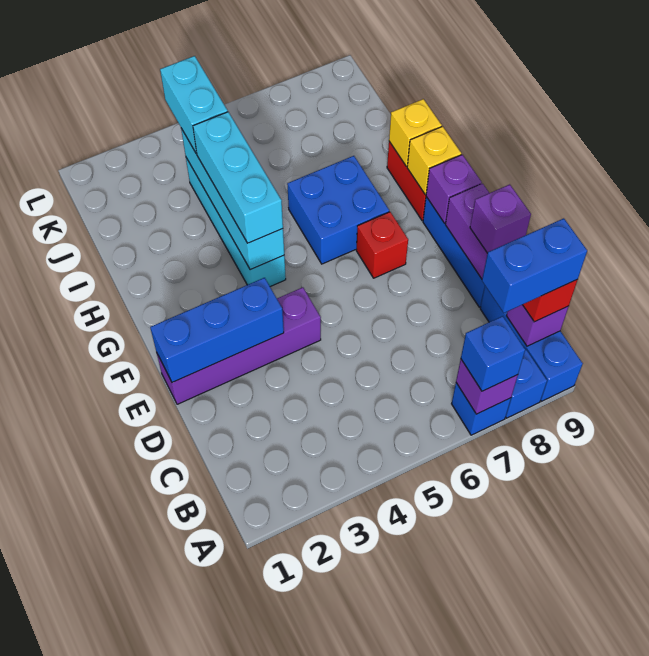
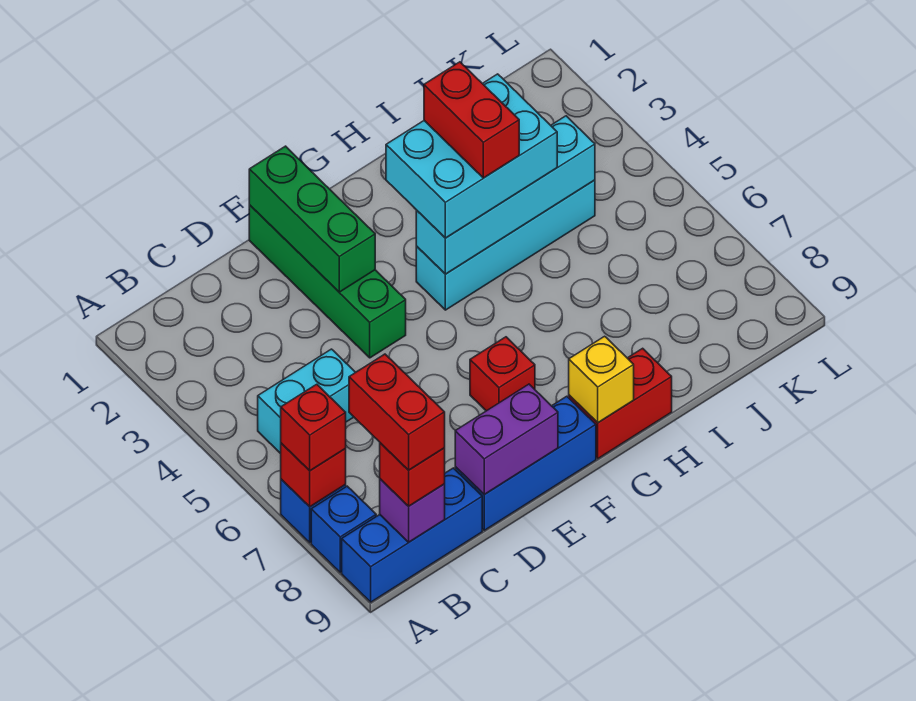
purple 1x1 brick [456,359,518,414] -> red 1x1 brick [281,443,346,507]
blue 1x1 brick [461,316,525,391] -> red 1x1 brick [281,384,346,471]
blue 1x2 brick [482,218,587,313] -> red 1x2 brick [349,354,445,470]
purple 1x1 brick [470,184,531,253] -> none
purple 1x4 brick [157,287,321,404] -> green 1x4 brick [249,205,406,358]
blue 1x3 brick [150,278,284,382] -> green 1x3 brick [249,146,375,292]
purple 1x1 brick [426,155,482,223] -> none
cyan 1x3 brick [193,112,283,243] -> cyan 2x3 brick [386,74,557,238]
blue 2x2 brick [287,156,389,264] -> none
none -> red 1x2 brick [424,62,519,178]
yellow 1x1 brick [389,99,442,167] -> none
cyan 1x2 brick [160,56,228,154] -> cyan 1x2 brick moved to [258,349,355,454]

